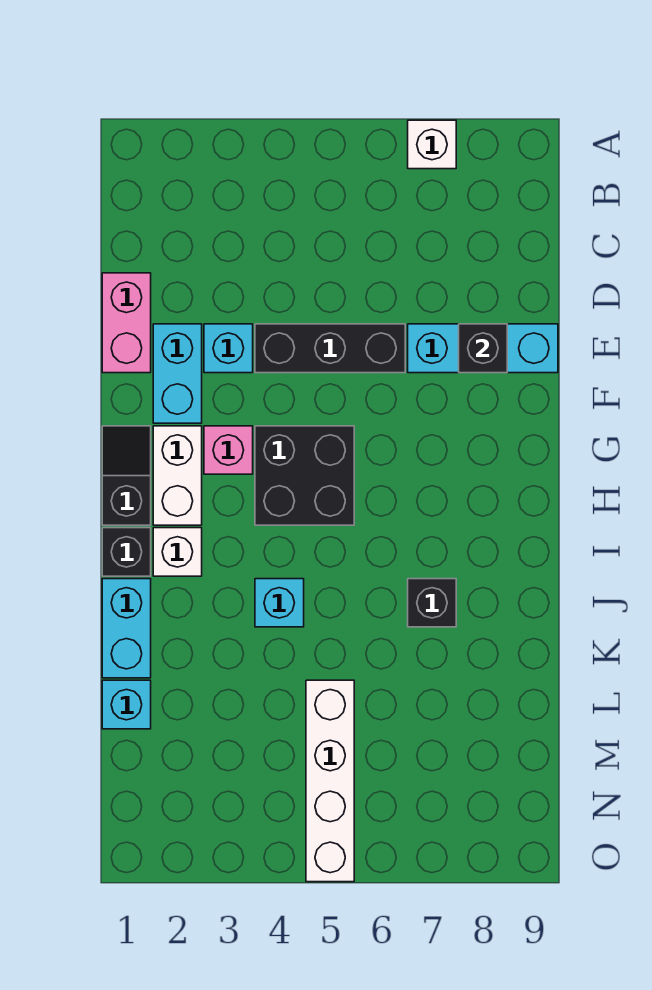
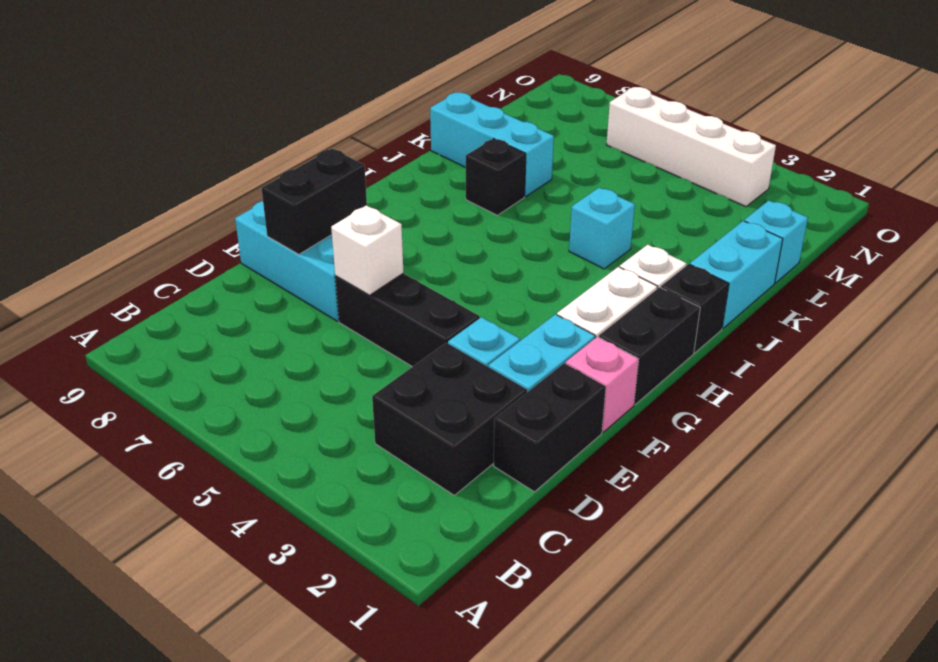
white 1x1 brick [408,120,456,169] -> white 1x1 brick moved to [331,205,403,295]
pink 1x2 brick [102,273,151,373] -> black 1x2 brick [494,363,606,492]
black 1x1 brick [459,324,507,373] -> black 1x2 brick [261,149,367,254]
black 1x2 slope [102,426,151,525] -> black 1x2 brick [599,287,700,404]
pink 1x1 brick [204,426,253,474] -> pink 1x1 brick moved to [566,337,639,432]
black 2x2 brick [255,426,354,525] -> black 2x2 brick moved to [372,343,527,495]
none -> cyan 1x3 brick [430,93,554,197]
white 1x4 brick [306,680,354,882] -> white 1x4 brick turned to [606,87,776,207]

